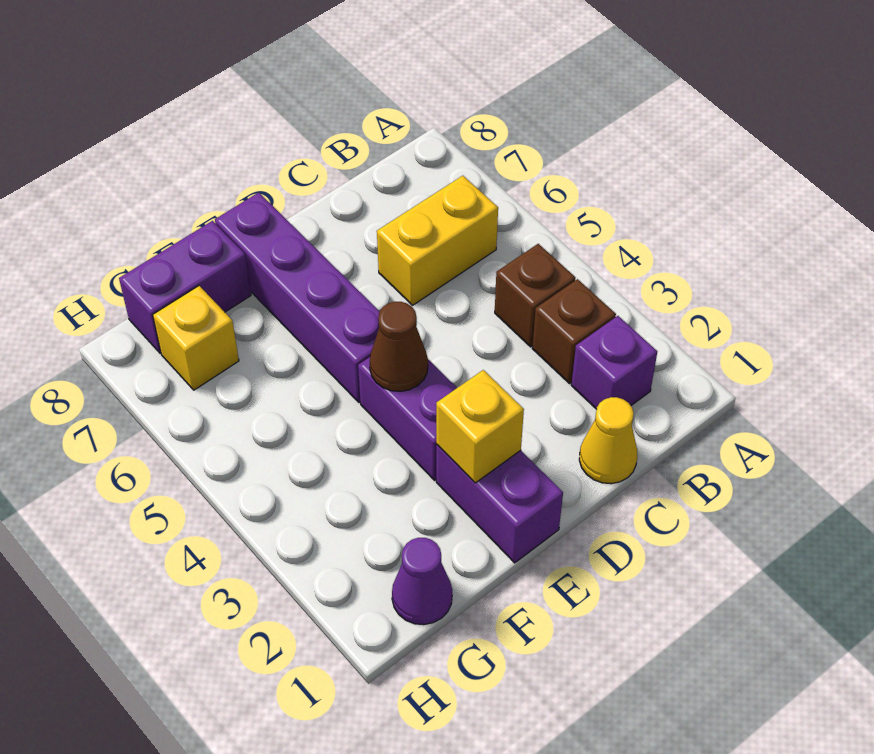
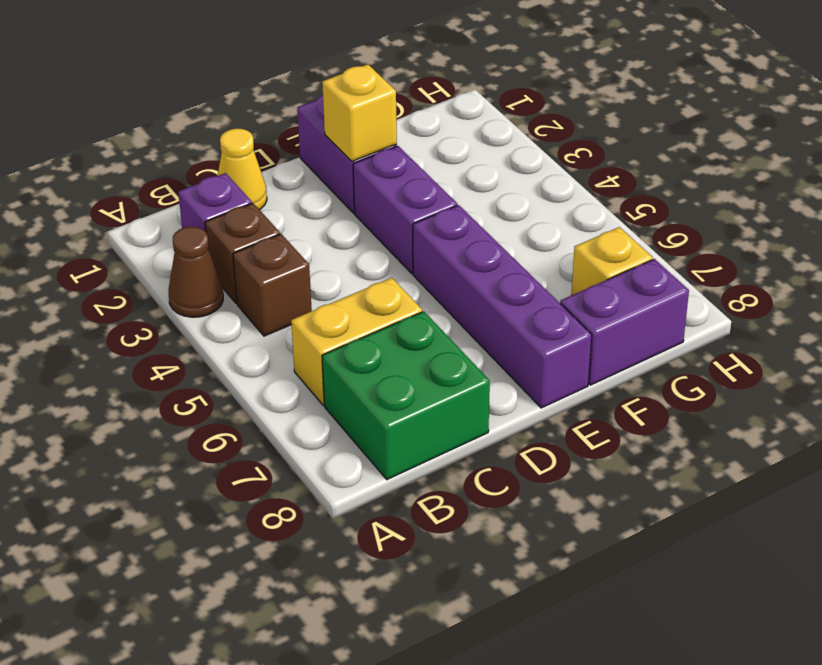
none -> green 2x2 brick [322,311,490,480]
brown 1x1 cone [370,302,428,391] -> brown 1x1 cone moved to [168,227,223,317]
purple 1x1 cone [392,538,452,625] -> none

